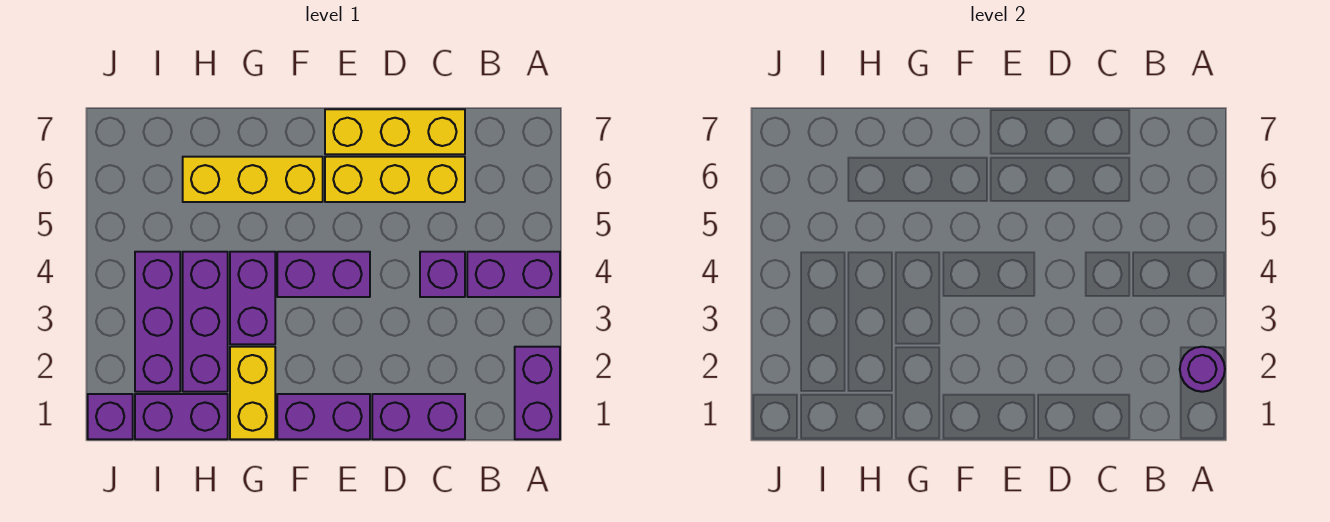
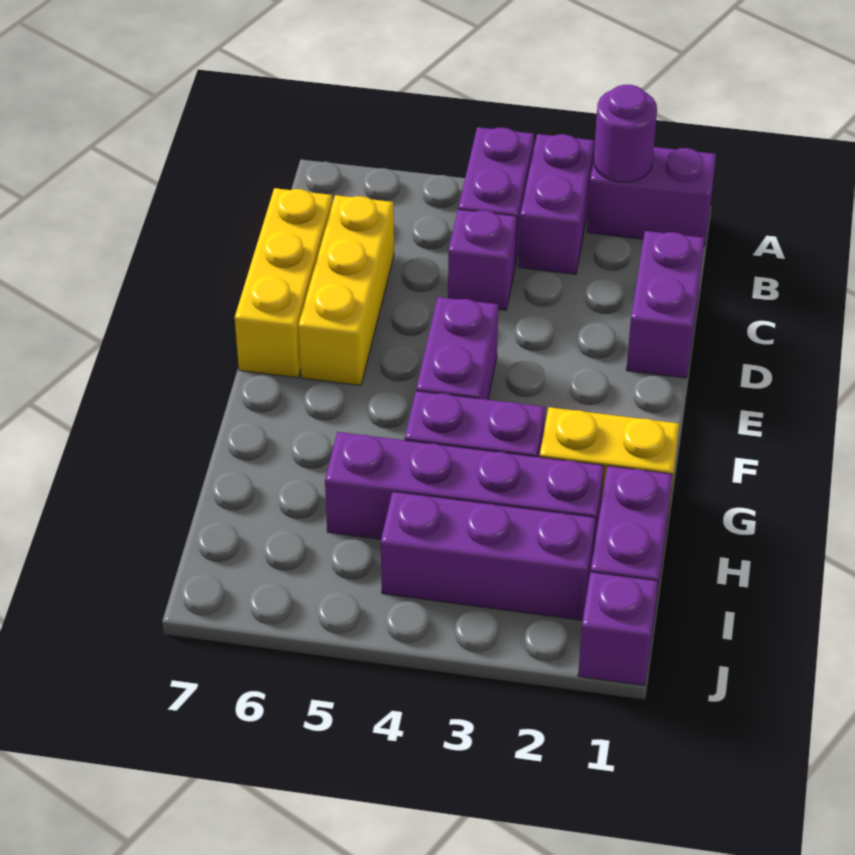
purple 1x2 brick [277,394,370,439] -> purple 1x2 brick moved to [518,134,594,274]
yellow 1x3 brick [183,157,323,202] -> none
purple 1x3 brick [183,252,228,392] -> purple 1x4 brick [325,432,604,552]

